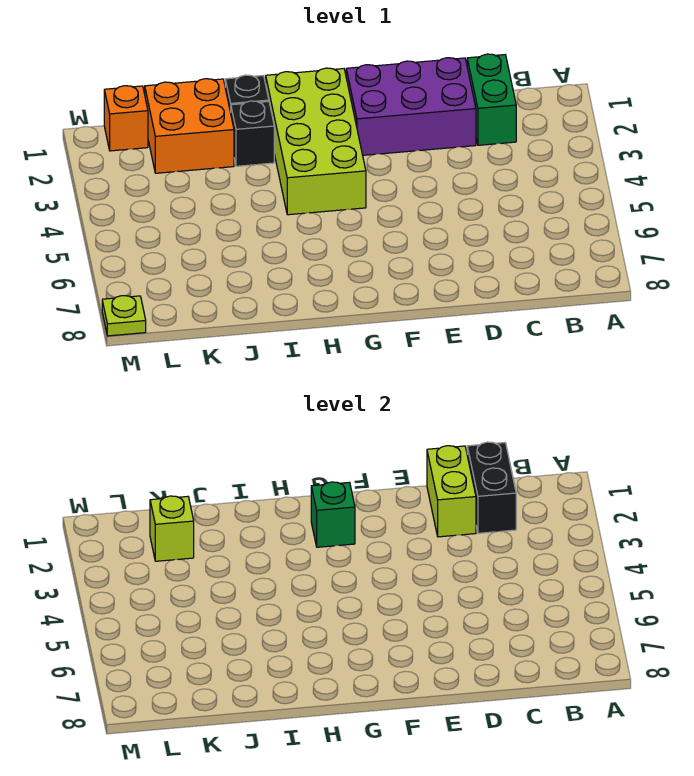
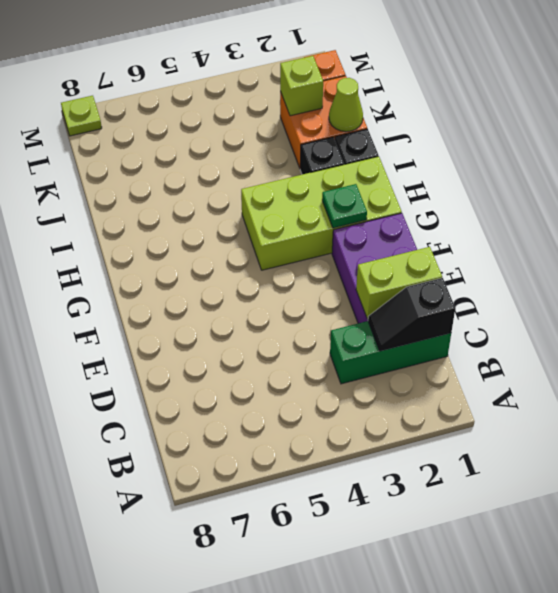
green 1x2 brick [467,54,516,145] -> green 1x3 brick [330,321,451,384]
black 1x2 brick [467,442,516,533] -> black 1x2 slope [368,278,455,351]
green 1x1 brick [311,482,355,547] -> green 1x1 plate [322,184,367,228]
none -> lime 1x1 cone [329,78,363,132]

